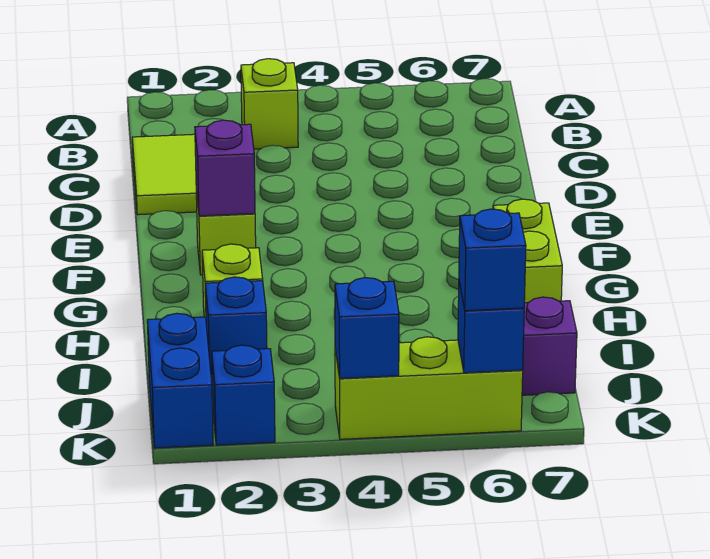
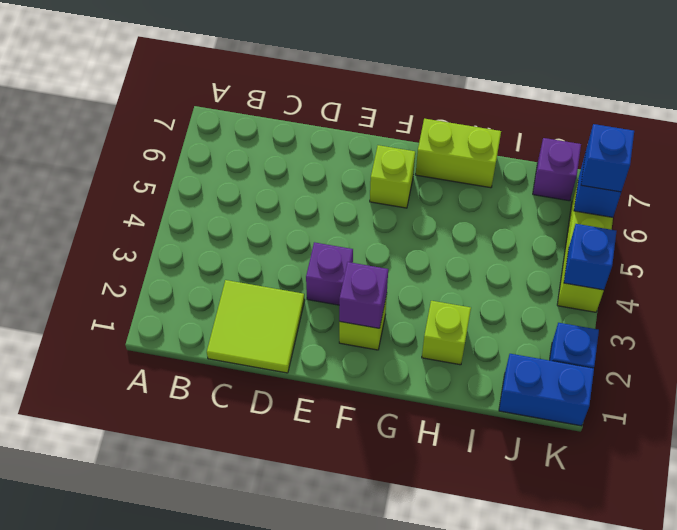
lime 1x1 brick [241,59,298,149] -> lime 1x1 brick moved to [370,145,415,208]
none -> purple 1x1 brick [306,242,353,305]
blue 1x1 brick [205,277,267,375] -> none

